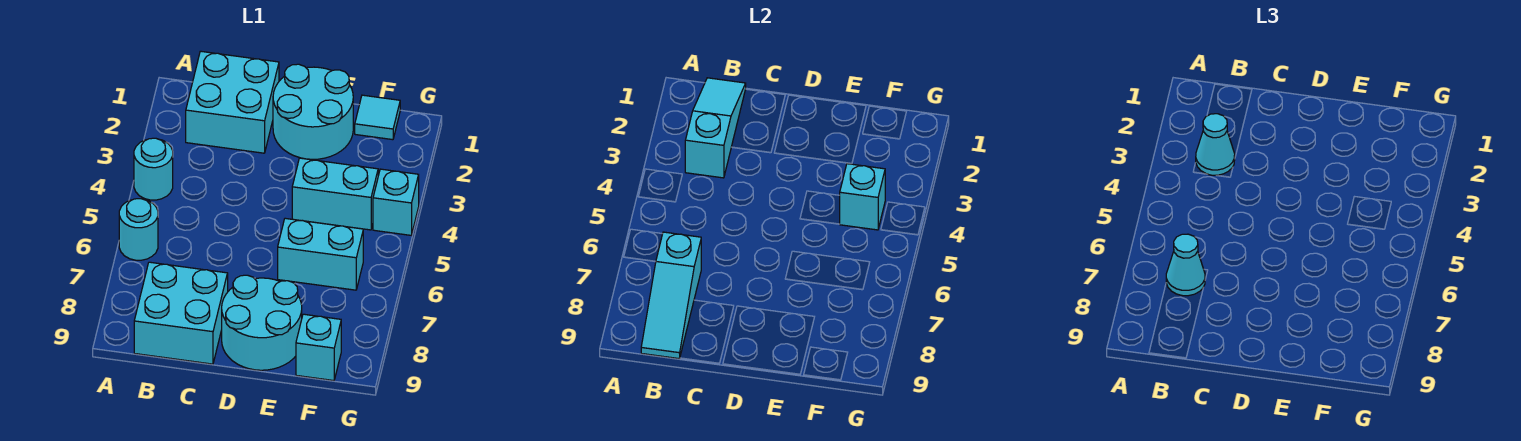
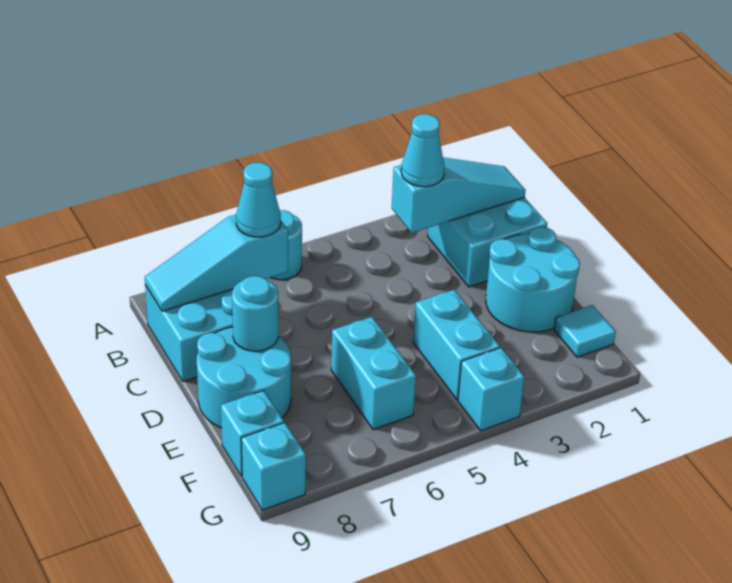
cyan 1x1 round brick [134,138,173,200] -> cyan 1x1 round brick moved to [232,276,278,351]
cyan 1x1 brick [840,164,885,230] -> cyan 1x1 brick moved to [241,423,306,510]

